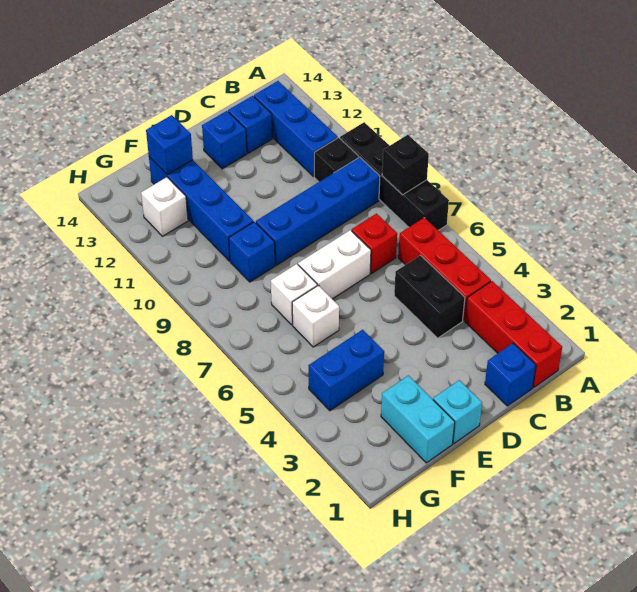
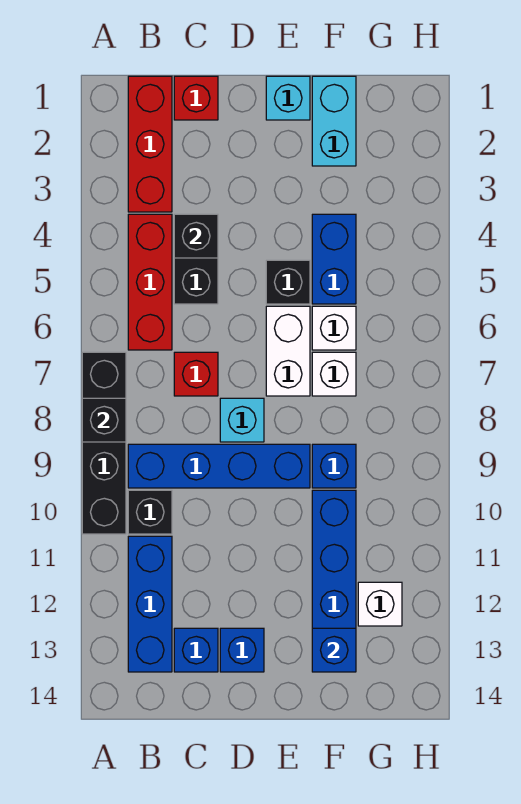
blue 1x1 brick [485,343,536,406] -> red 1x1 brick [174,76,218,120]
none -> black 1x1 brick [174,214,218,258]
white 1x2 brick [298,230,371,299] -> white 1x2 brick turned to [266,306,310,396]
none -> cyan 1x1 brick [220,398,264,442]
none -> black 1x1 brick [266,260,310,304]
blue 1x2 brick [308,330,384,411] -> blue 1x2 brick turned to [312,214,356,304]

